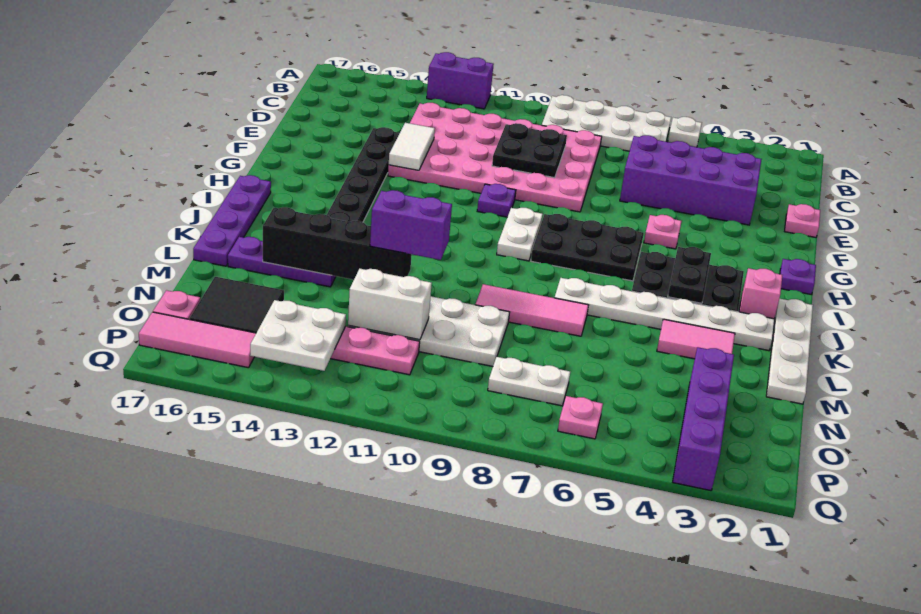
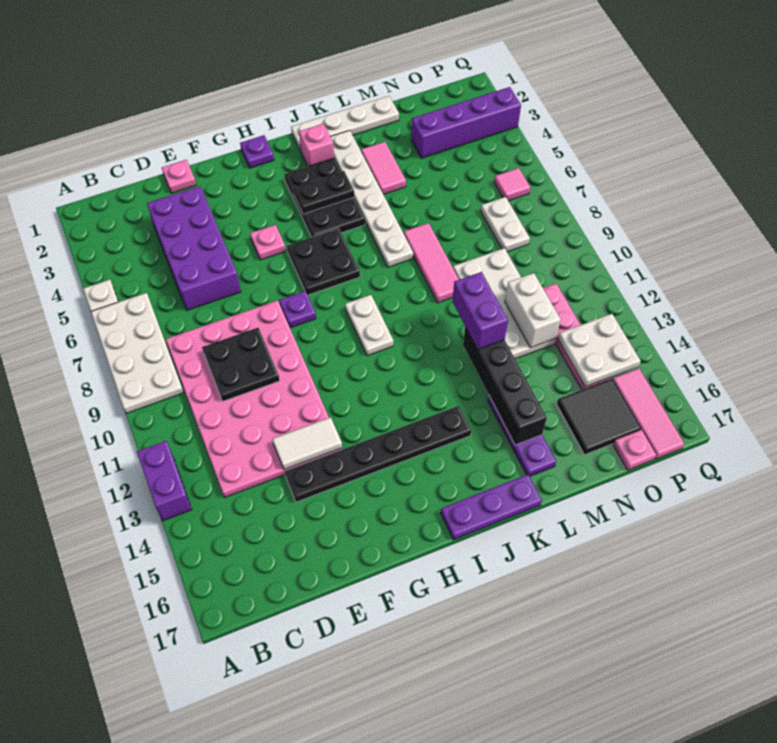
purple 1x1 plate [477,184,516,217] -> purple 1x1 plate moved to [279,291,316,328]
black 2x3 plate [531,214,644,281] -> black 2x2 plate [287,228,360,295]
white 1x2 plate [497,208,543,261] -> white 1x2 plate turned to [345,295,393,356]
purple 1x4 plate [193,175,271,266] -> purple 1x3 plate [441,474,542,540]
pink 1x1 plate [558,396,603,439] -> pink 1x1 tile [494,168,530,201]

